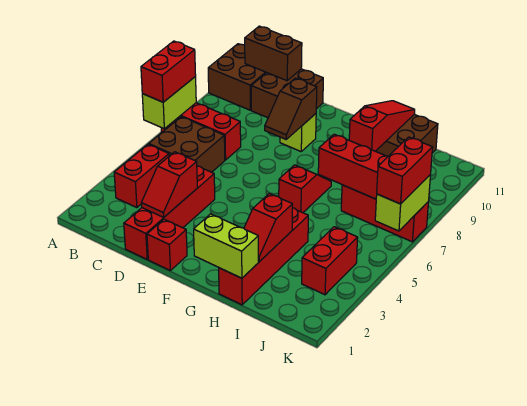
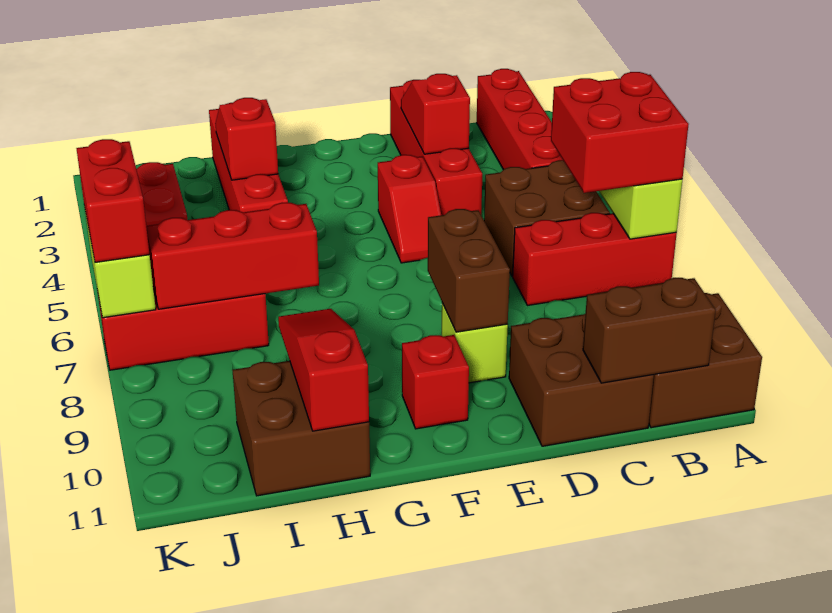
red 1x2 brick [141,41,196,102] -> red 2x2 brick [551,72,689,193]
red 1x2 brick [114,144,169,208] -> red 1x4 brick [477,69,563,170]
red 1x1 brick [147,219,187,270] -> red 1x1 brick moved to [402,335,469,429]
brown 1x2 slope [265,78,317,139] -> brown 1x2 brick [428,209,510,332]
lime 1x2 brick [194,214,258,278] -> none
red 1x2 slope [279,165,331,213] -> red 1x2 slope moved to [378,155,441,263]
red 1x3 slope [349,101,415,151] -> red 1x3 slope turned to [278,309,369,431]

